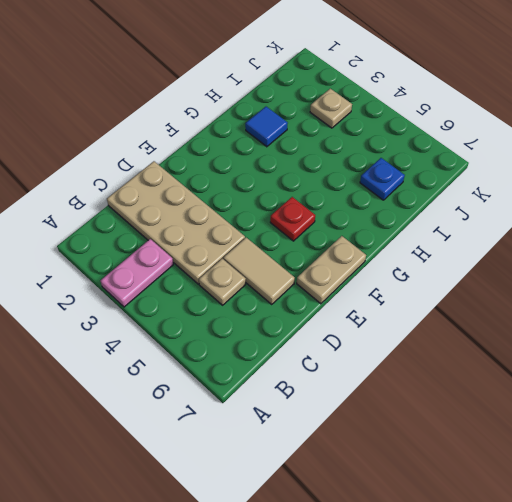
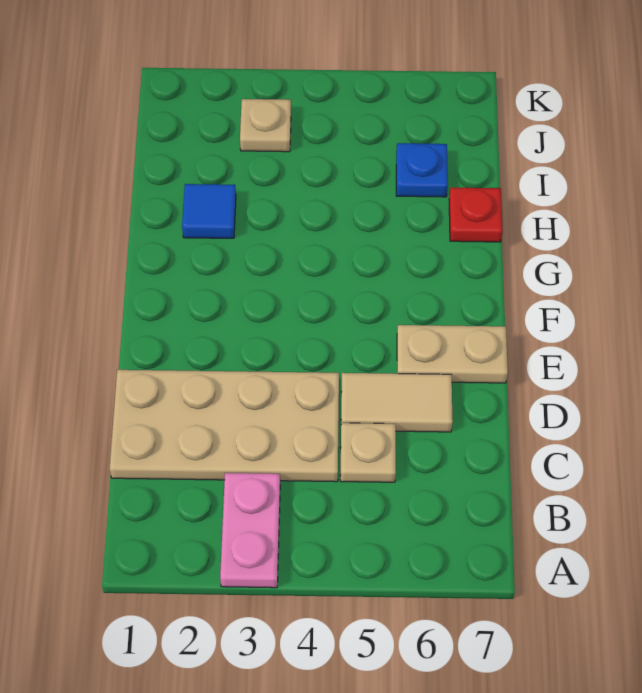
tan 1x2 plate [297,236,366,304] -> tan 1x2 plate turned to [397,325,508,383]
red 1x1 plate [270,197,315,241] -> red 1x1 plate moved to [449,188,503,242]

